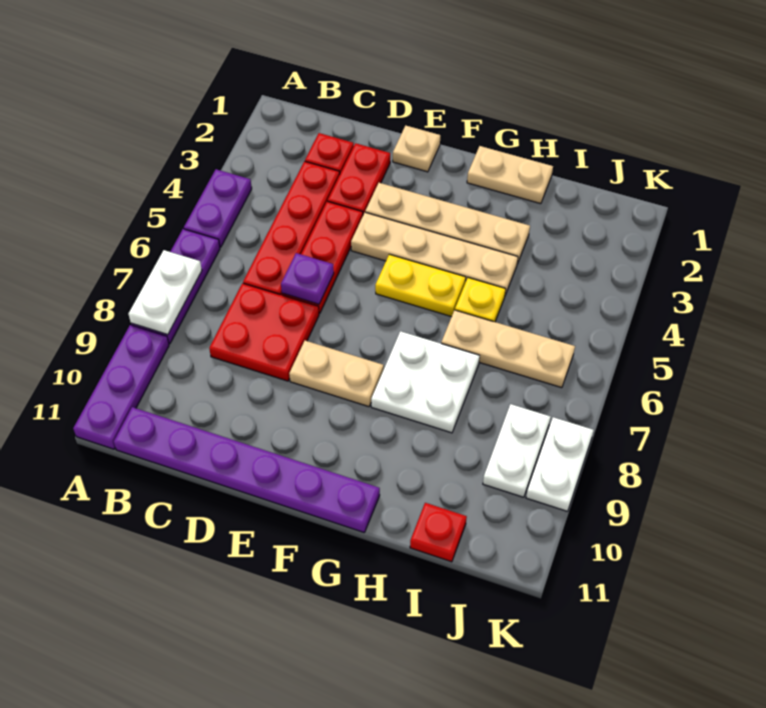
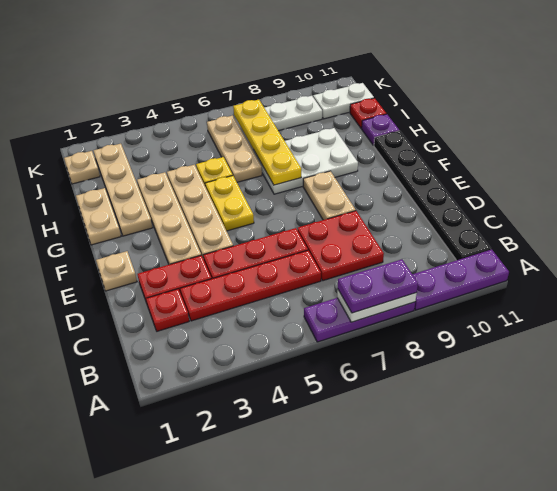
purple 1x2 plate [184,169,252,247] -> purple 1x2 plate moved to [338,259,418,313]
purple 1x6 plate [114,407,380,532] -> black 1x6 plate [374,131,491,260]
purple 1x1 plate [281,253,334,304] -> purple 1x1 plate moved to [362,114,399,145]
none -> tan 1x4 plate [94,144,153,236]
white 2x2 plate [371,331,480,433] -> white 2x3 plate [253,128,358,194]
none -> yellow 1x4 plate [233,99,301,185]
none -> tan 1x1 plate [64,151,100,184]
white 1x2 plate [526,417,593,511] -> white 1x2 plate moved to [313,83,374,119]

